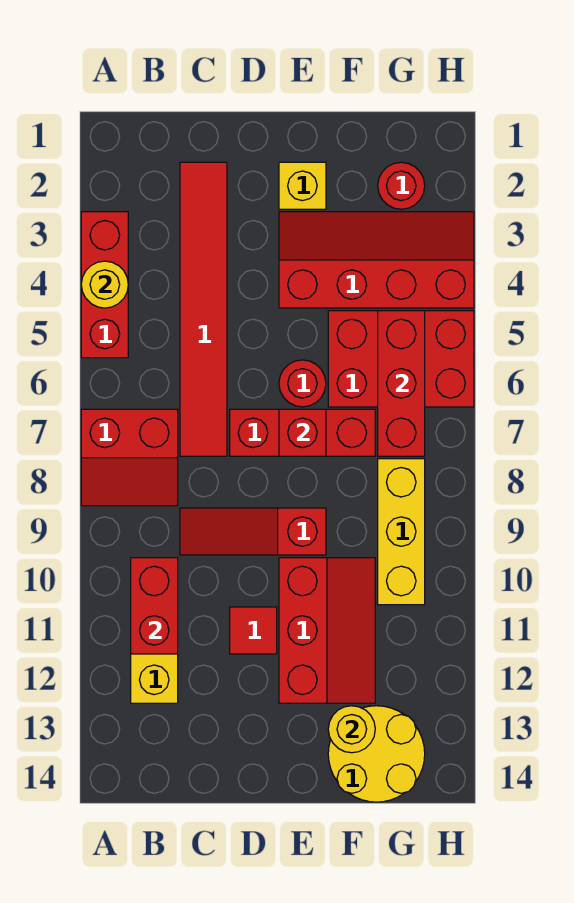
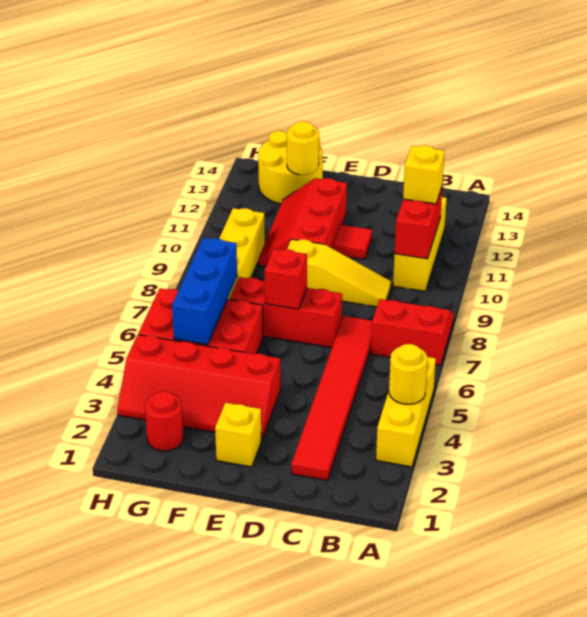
red 1x3 brick [81,212,128,358] -> yellow 1x3 brick [376,357,436,467]
none -> yellow 1x1 brick [403,145,445,204]
red 1x3 slope [180,508,326,555] -> yellow 1x3 slope [287,239,391,307]
red 1x1 round brick [279,360,326,407] -> none
red 1x3 brick [378,311,425,456] -> blue 1x3 brick [172,238,237,345]

